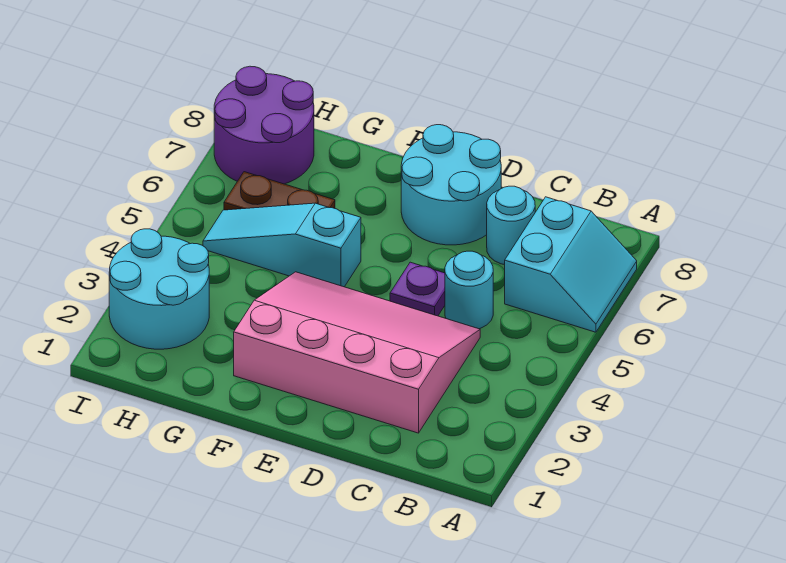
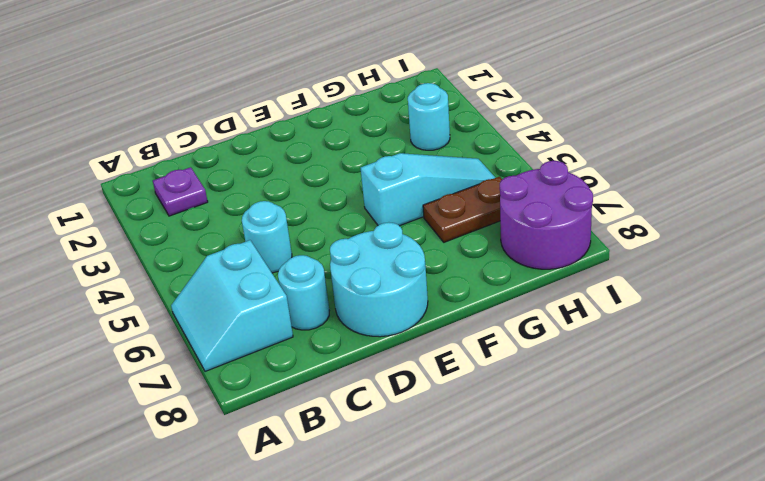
pink 3x4 slope [234,272,480,433] -> none
purple 1x1 plate [390,262,445,316] -> purple 1x1 plate moved to [153,167,208,216]
cyan 2x2 round brick [109,229,209,349] -> cyan 1x1 round brick [408,83,450,150]

